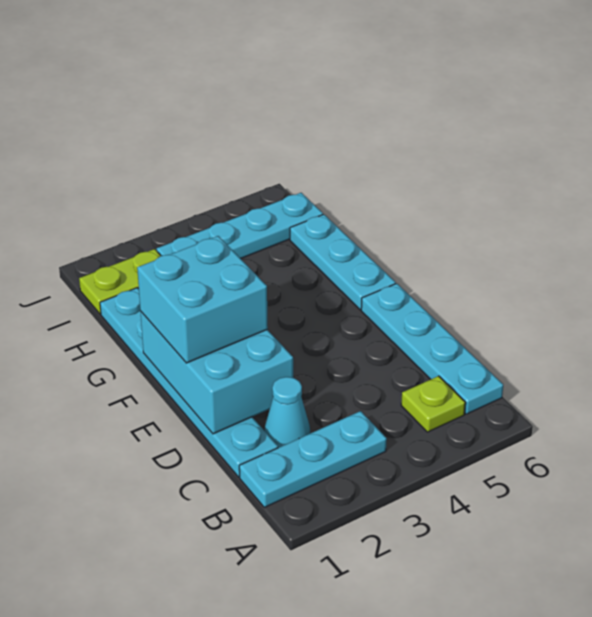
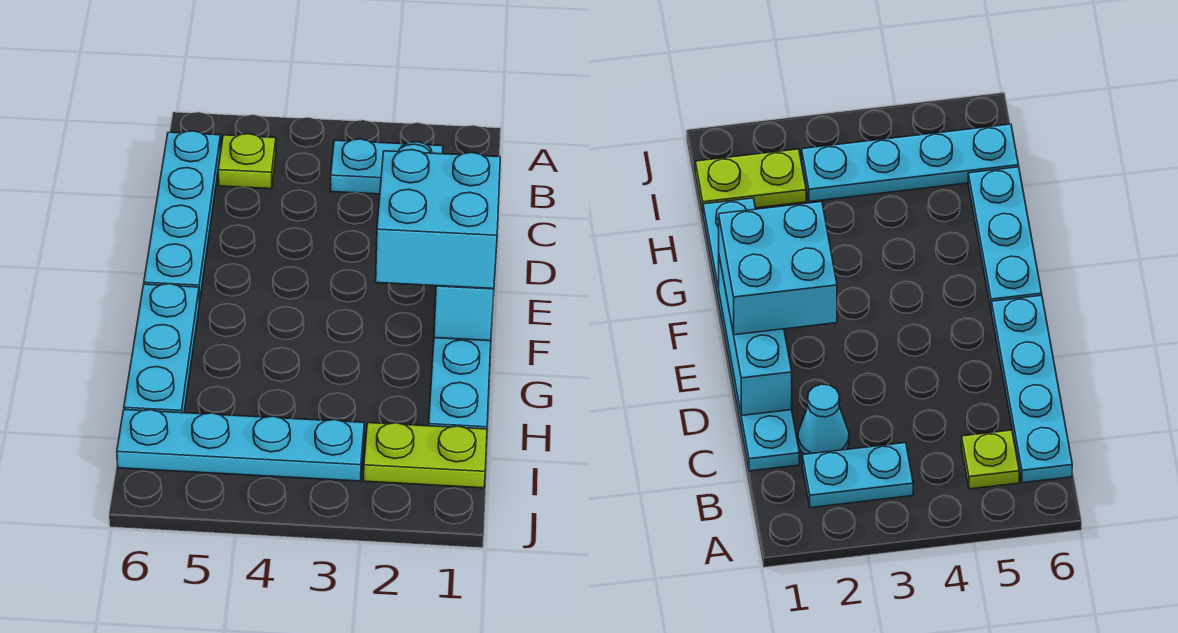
cyan 1x3 plate [239,411,387,507] -> cyan 1x2 plate [330,139,443,194]
cyan 2x3 brick [140,311,293,434] -> cyan 1x3 brick [434,286,494,341]

